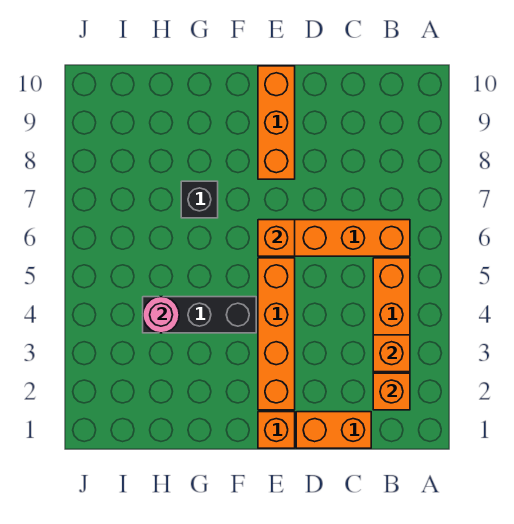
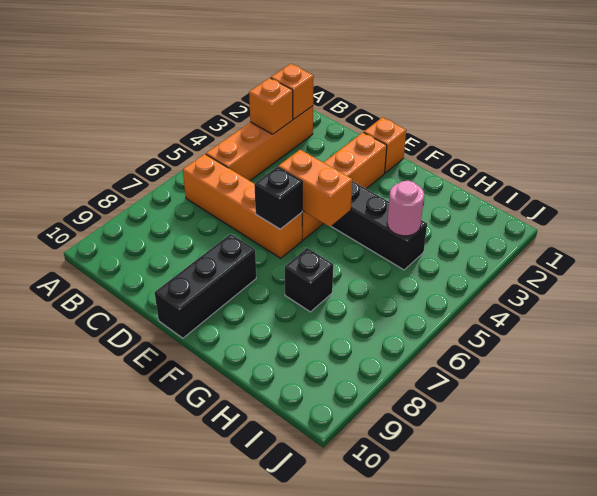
orange 1x2 brick [296,412,371,448] -> orange 1x2 brick moved to [278,150,353,227]
orange 1x1 brick [258,220,295,256] -> black 1x1 brick [254,167,302,229]
orange 1x3 brick [258,66,295,179] -> black 1x3 brick [155,234,256,338]

